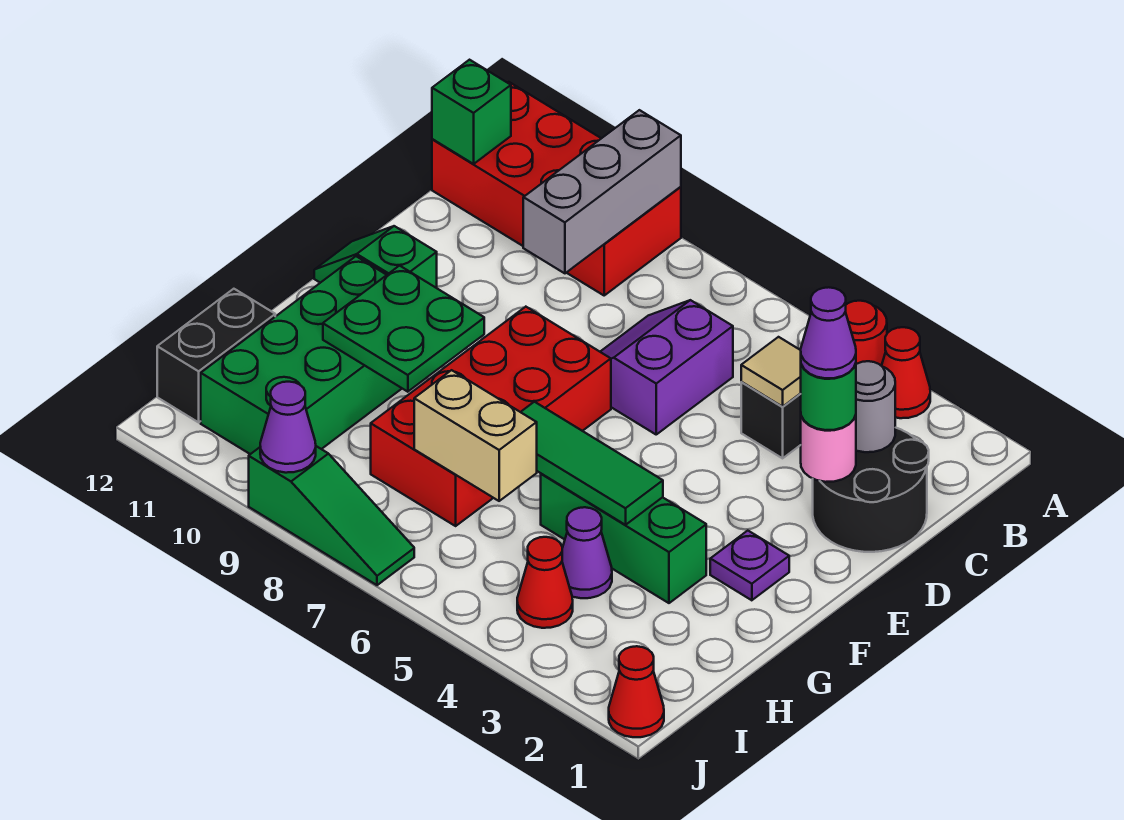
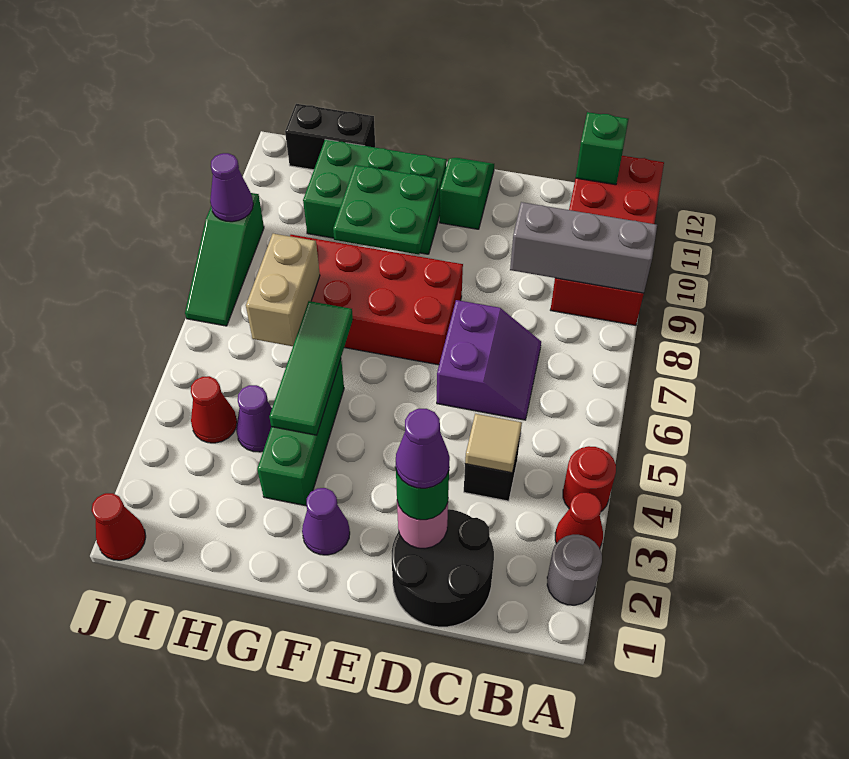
grey 1x1 round brick [856,361,895,452] -> grey 1x1 round brick moved to [547,535,602,605]
purple 2x2 slope [600,300,733,434] -> purple 2x2 slope turned to [437,300,541,420]
purple 1x1 plate [710,531,789,600] -> purple 1x1 cone [302,488,350,555]
green 2x4 brick [201,256,402,454] -> green 2x3 brick [303,139,447,254]

